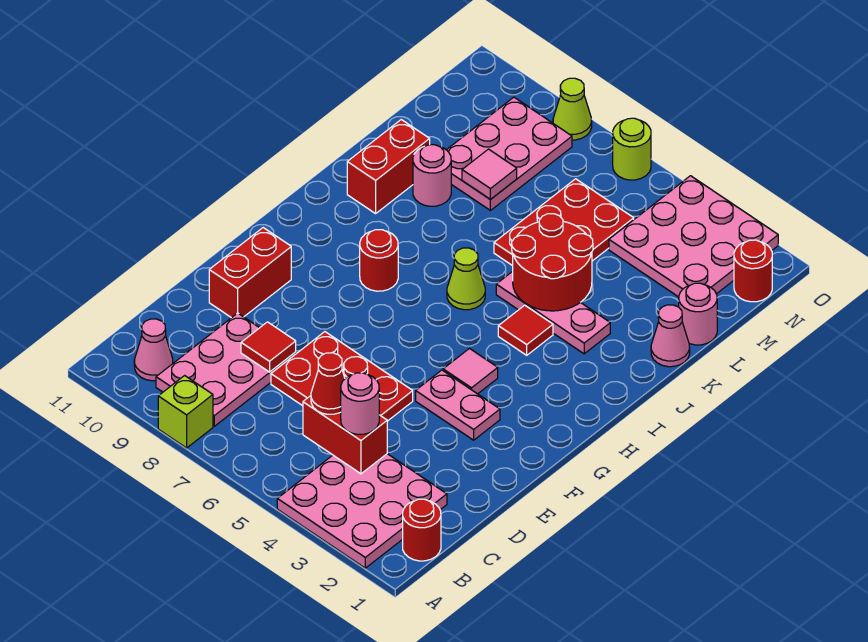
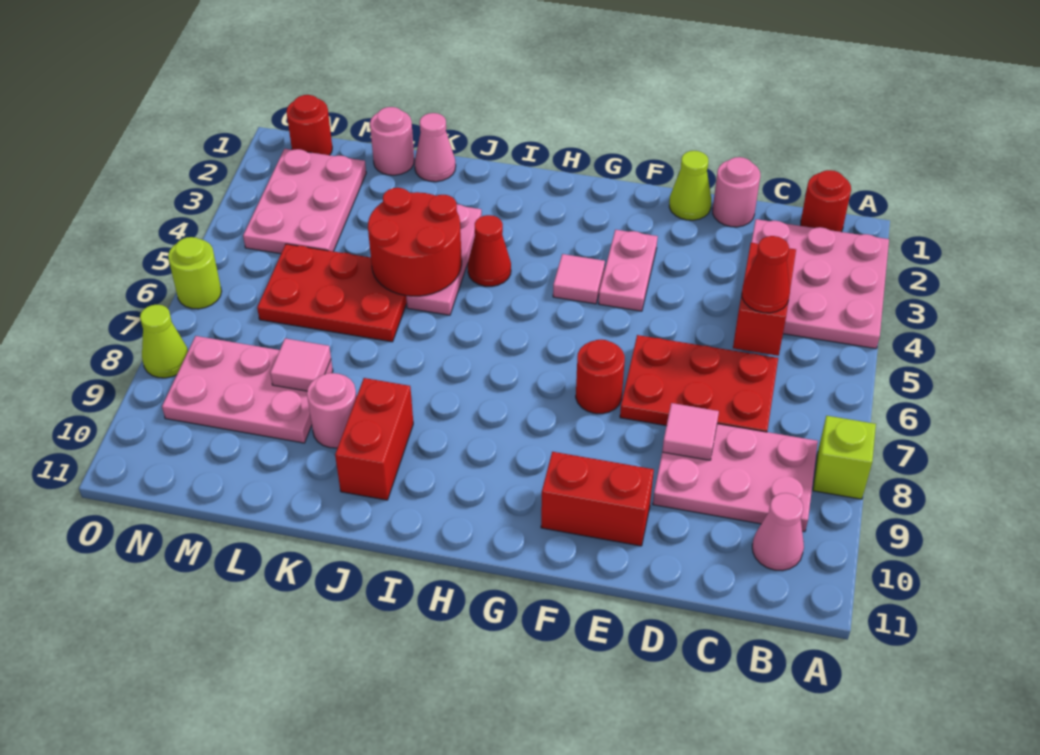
pink 1x1 round brick [341,373,379,435] -> pink 1x1 round brick moved to [713,157,760,227]
red 2x3 plate [271,332,413,421] -> red 2x3 plate turned to [620,335,778,432]
red 1x1 tile [241,322,296,372] -> pink 1x1 tile [662,403,719,460]
red 1x1 round brick [360,230,398,291] -> red 1x1 round brick moved to [576,340,625,414]
red 1x1 tile [498,305,553,355] -> red 1x1 cone [468,215,511,286]
lime 1x1 cone [447,248,485,310] -> lime 1x1 cone moved to [669,151,711,220]
red 1x2 brick [347,120,430,214] -> red 1x2 brick turned to [335,378,413,500]
pink 3x3 plate [609,176,778,297] -> pink 2x3 plate [243,149,366,254]

